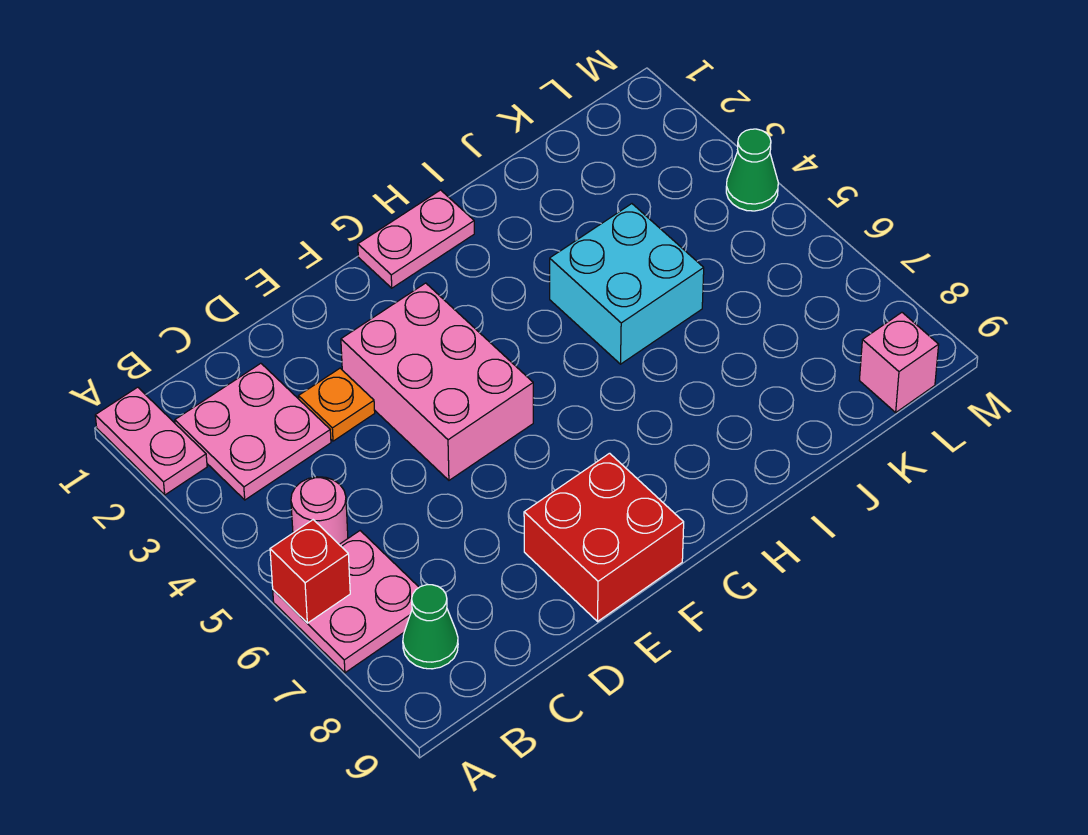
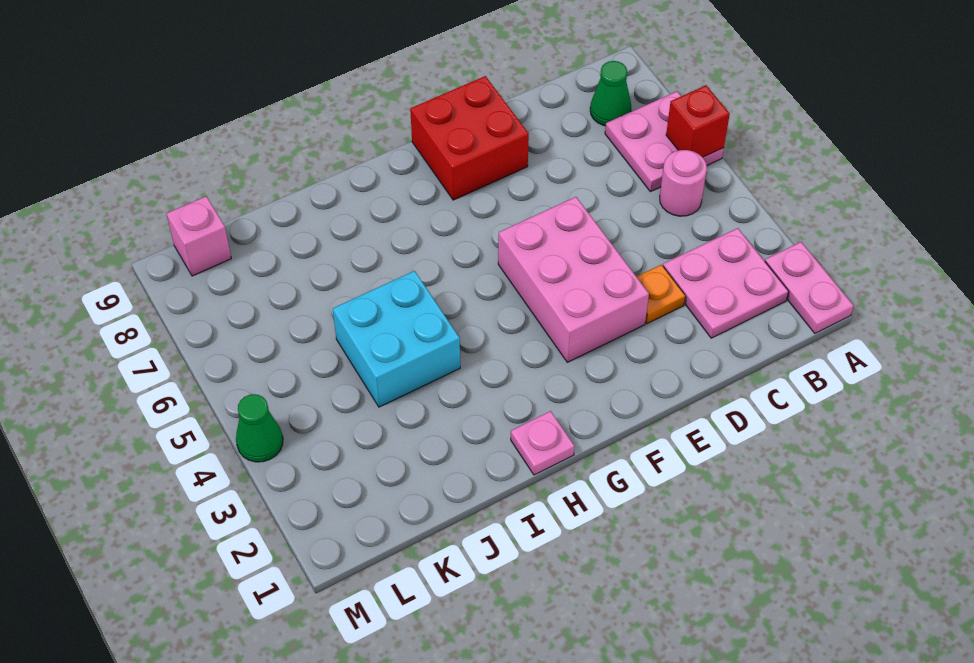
pink 1x2 plate [358,190,474,288] -> pink 1x1 plate [511,411,575,475]

